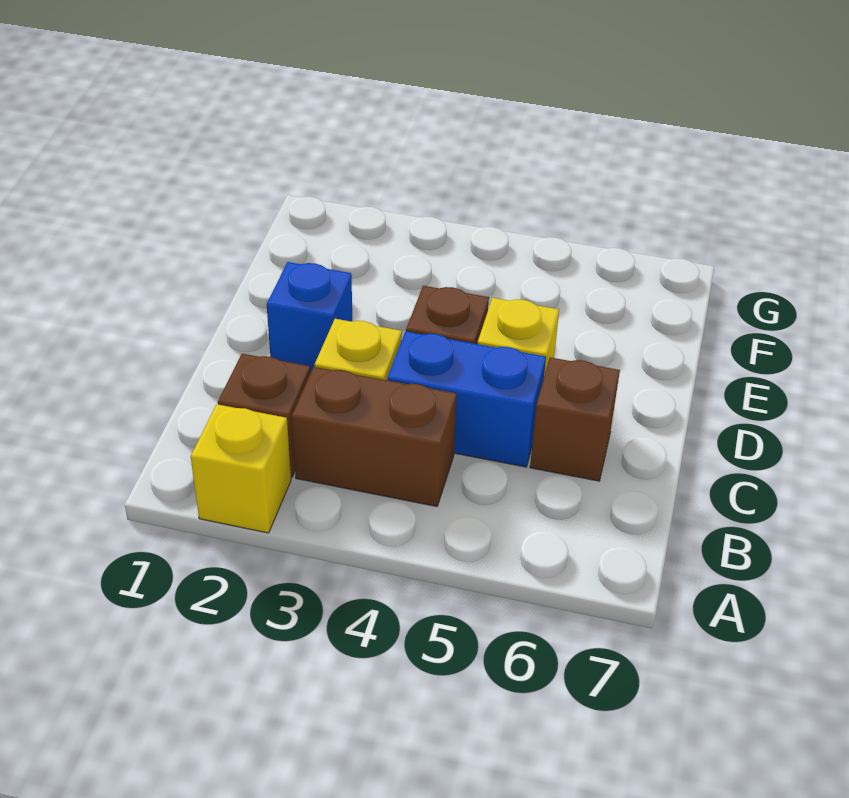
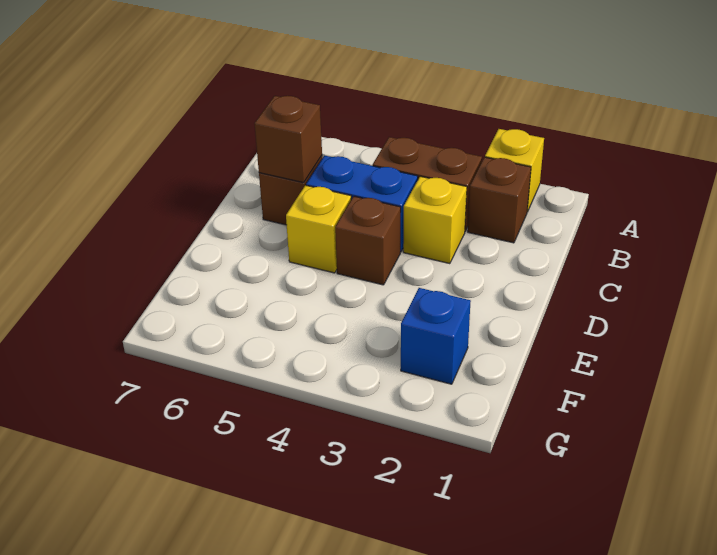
none -> brown 1x1 brick [254,96,322,183]
blue 1x1 brick [267,262,352,373] -> blue 1x1 brick moved to [401,288,471,384]

